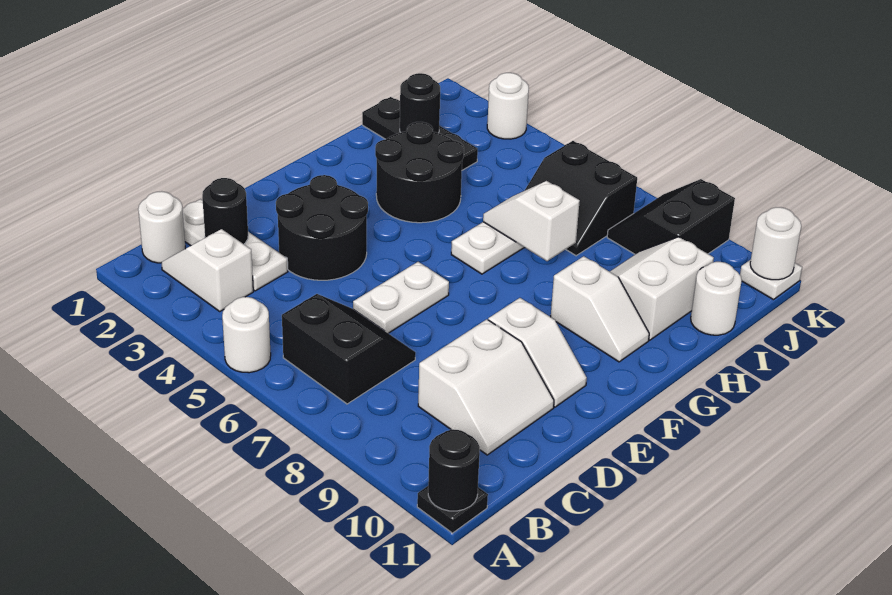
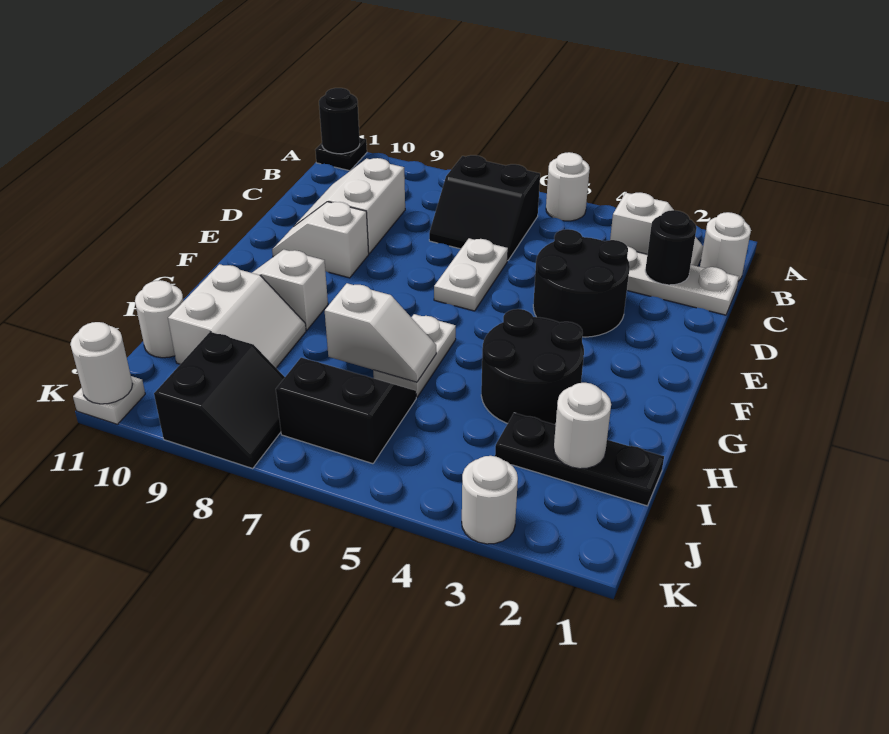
black 1x1 round brick [400,73,440,133] -> white 1x1 round brick [554,383,611,469]

